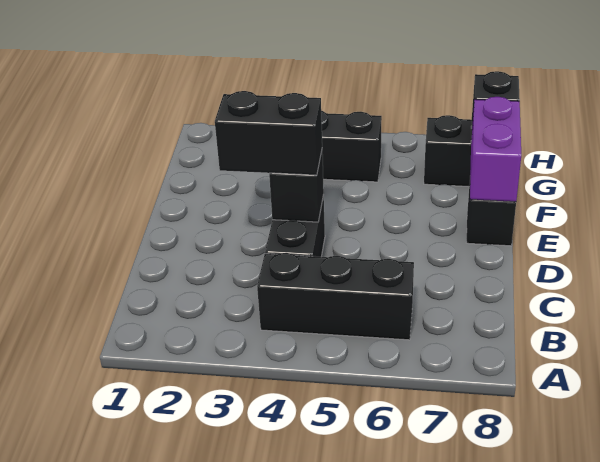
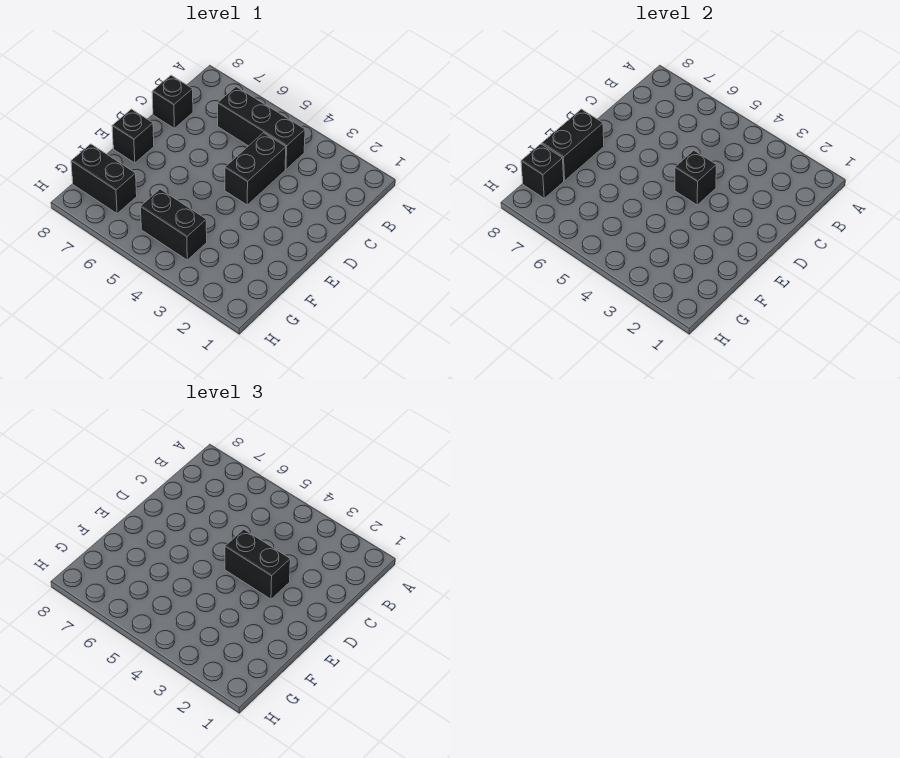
none -> black 1x1 brick [152,75,193,128]
purple 1x2 brick [470,97,521,202] -> black 1x2 brick [542,109,604,180]

